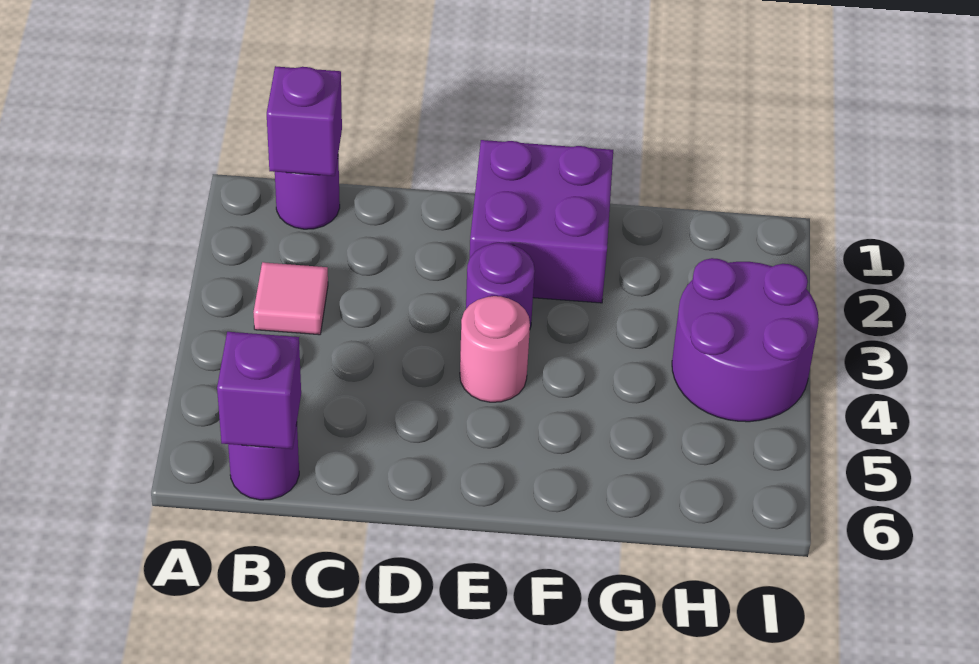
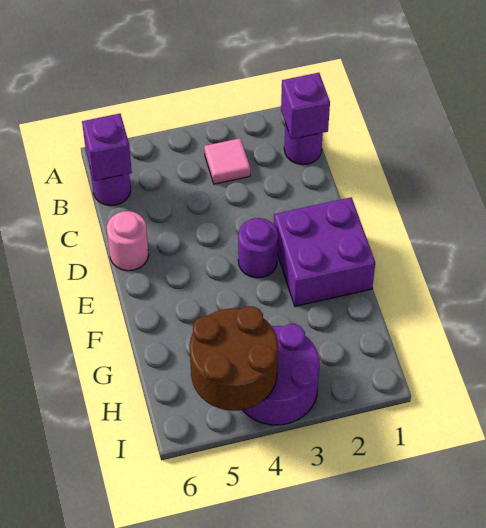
pink 1x1 round brick [460,296,530,402] -> pink 1x1 round brick moved to [107,211,149,271]
none -> brown 2x2 round brick [190,306,278,411]

